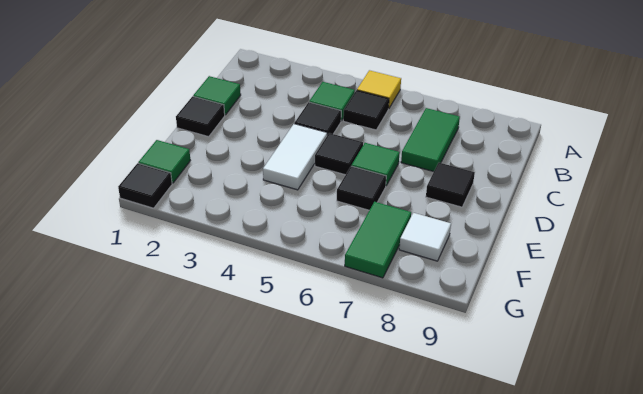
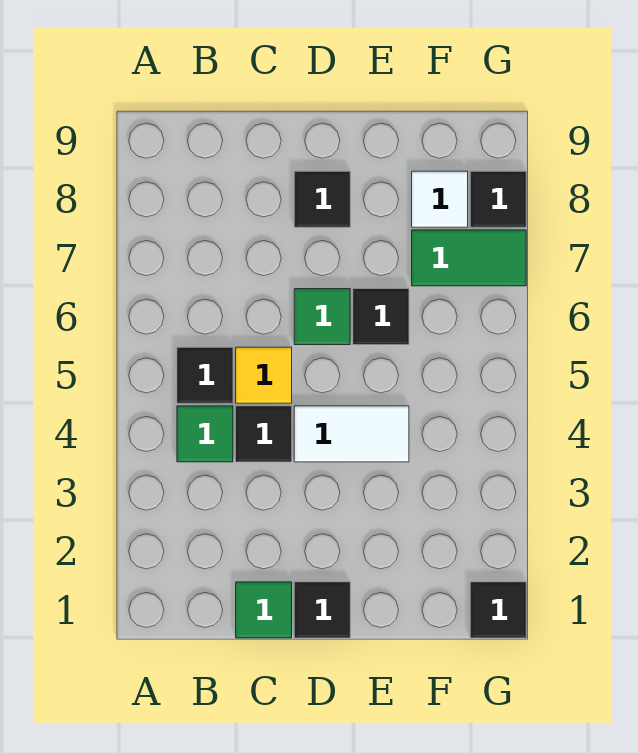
yellow 1x1 tile [357,70,401,108] -> yellow 1x1 tile moved to [236,347,292,403]
green 1x2 tile [401,108,460,172] -> none
black 1x1 tile [315,133,363,175] -> black 1x1 tile moved to [470,171,526,227]
green 1x1 tile [138,140,190,183] -> none

